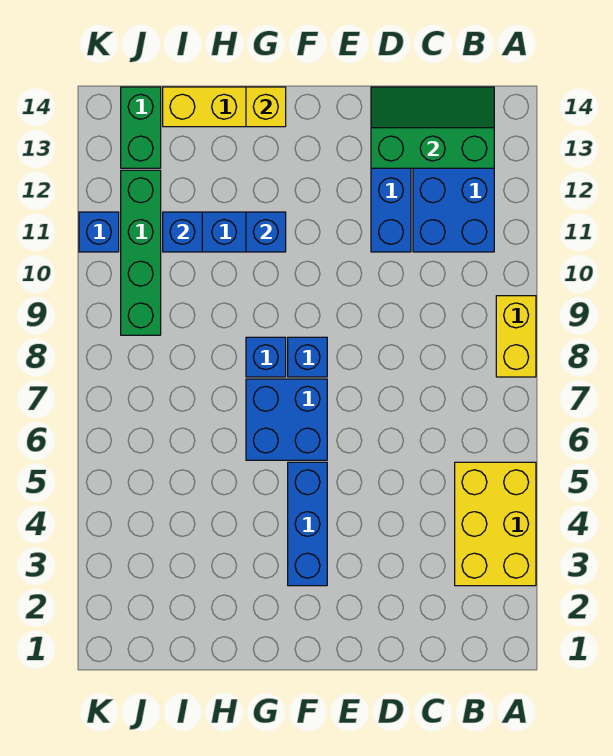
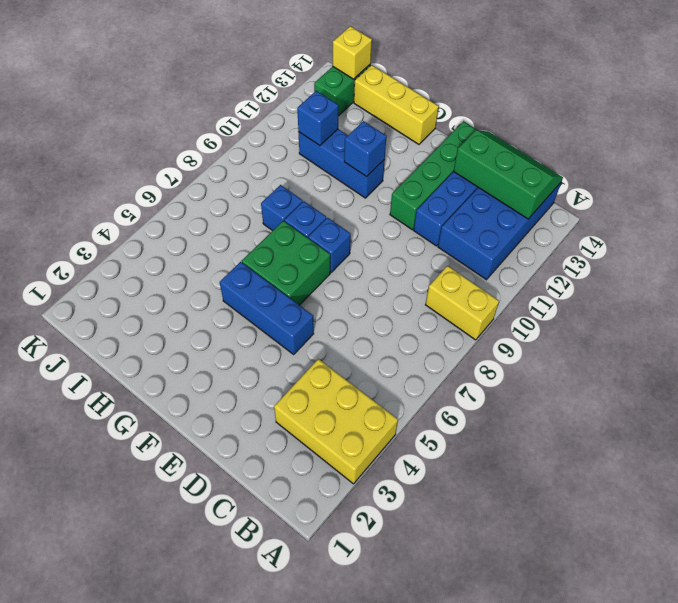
yellow 2x3 brick [455,462,536,586] -> yellow 2x3 brick turned to [274,359,398,484]
yellow 1x2 brick [496,296,536,377] -> yellow 1x2 brick turned to [426,266,499,340]
blue 1x3 brick [288,462,327,586] -> blue 1x3 brick turned to [220,262,314,354]
blue 2x2 brick [246,379,327,460] -> green 2x2 brick [242,221,330,305]
yellow 1x1 brick [246,87,286,127] -> yellow 1x1 brick moved to [333,26,372,79]
green 1x4 brick [121,170,161,335] -> green 1x4 brick moved to [390,121,477,230]
blue 1x1 brick [79,212,119,252] -> blue 1x1 brick moved to [261,185,303,231]

